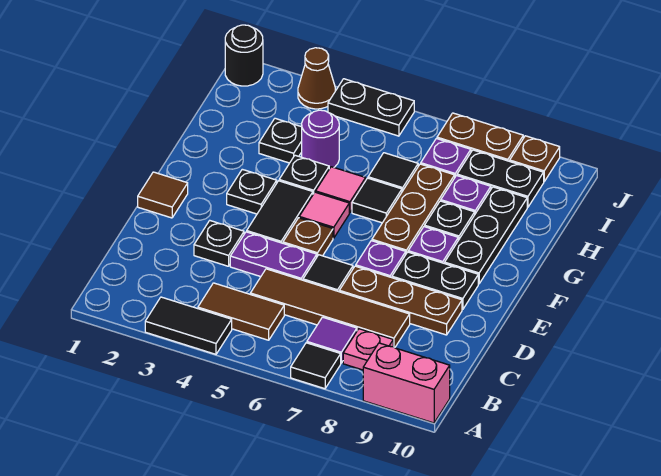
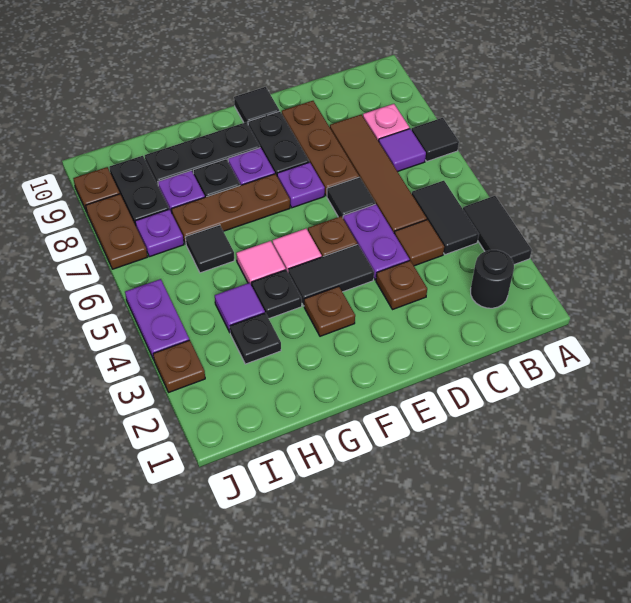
pink 1x2 brick [363,343,450,423] -> none
brown 1x2 tile [198,283,284,340] -> black 1x2 tile [412,181,479,255]
black 1x1 plate [194,221,244,266] -> brown 1x1 plate [376,261,427,310]
brown 1x1 tile [138,172,188,218] -> brown 1x1 tile moved to [394,220,444,266]
black 1x1 plate [227,169,277,214] -> brown 1x1 plate [304,286,355,336]
black 1x1 tile [352,178,402,223] -> black 1x1 tile moved to [234,87,279,124]
purple 1x1 round brick [302,110,339,169] -> purple 1x1 tile [215,283,265,332]
black 1x1 round brick [225,25,263,86] -> black 1x1 round brick moved to [471,250,514,308]
brown 1x1 cone [298,48,335,109] -> brown 1x1 plate [153,340,205,392]
black 1x2 plate [328,79,414,136] -> purple 1x2 plate [125,279,189,359]

